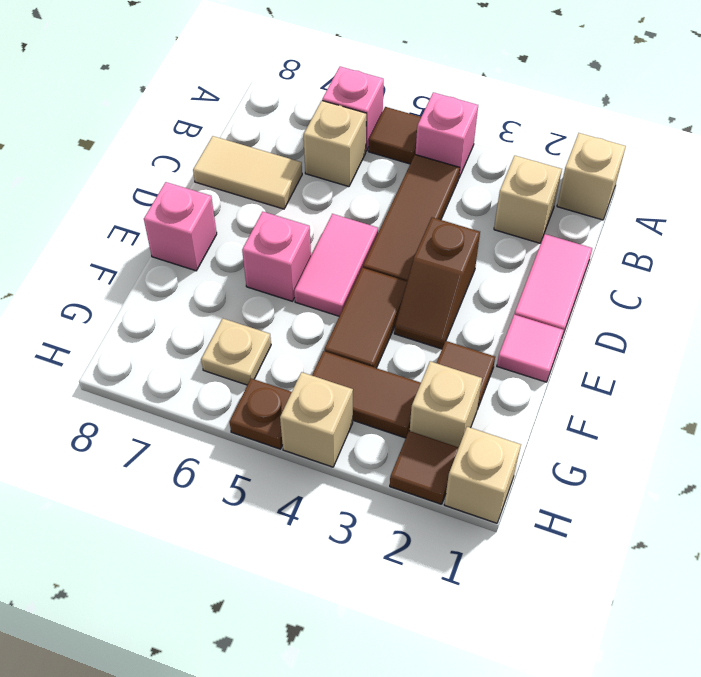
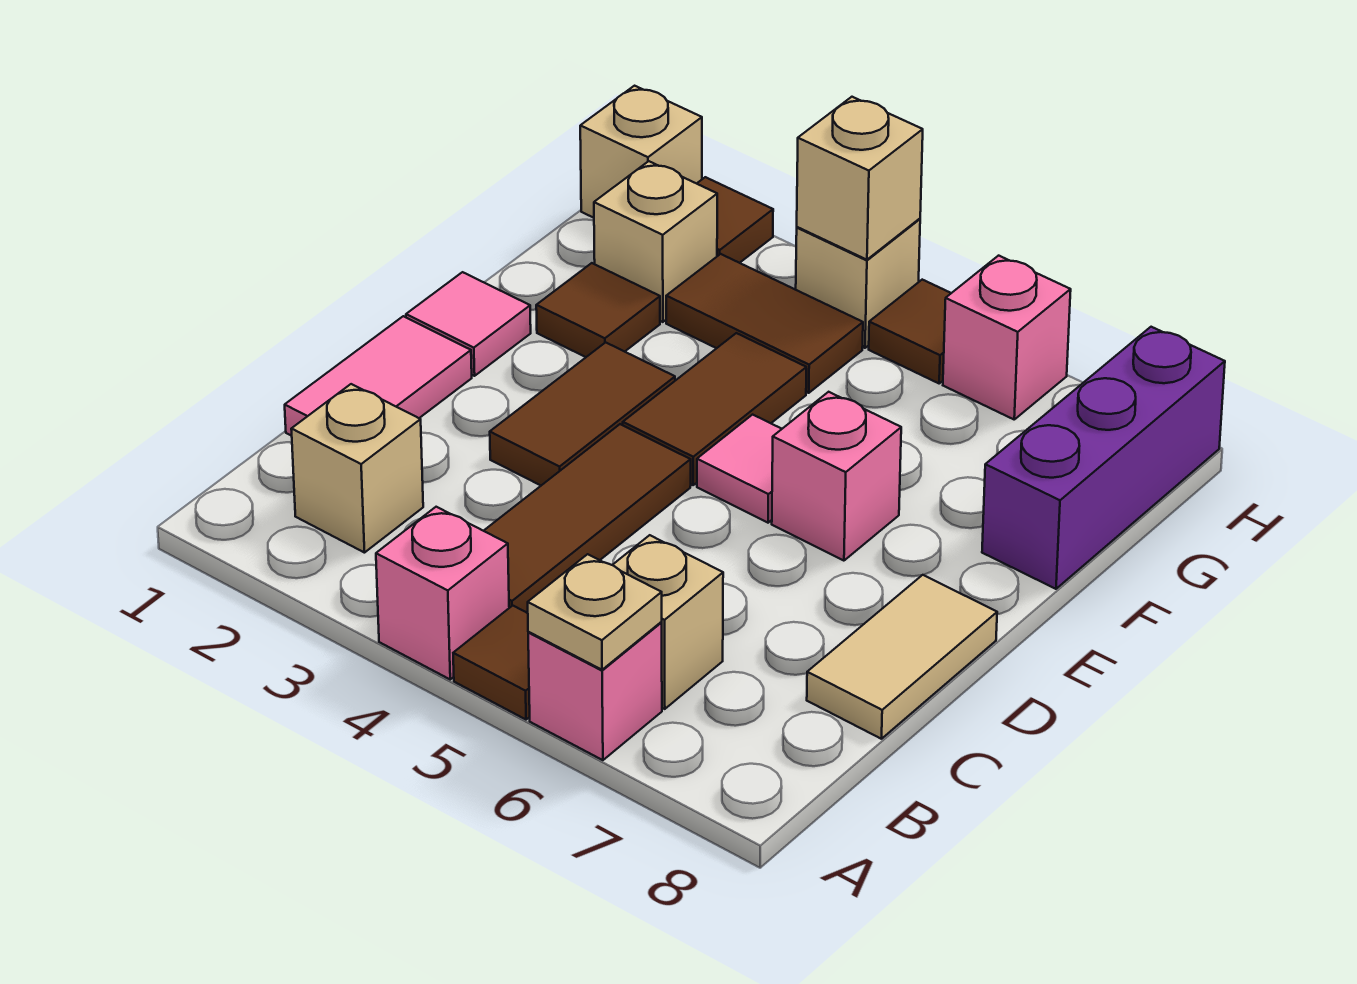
tan 1x1 brick [557,133,626,220] -> tan 1x1 brick moved to [797,97,923,260]
tan 1x2 tile [193,136,302,209] -> tan 1x2 tile turned to [807,575,997,739]
brown 1x2 slope [394,217,480,349] -> brown 1x2 tile [490,342,675,485]
pink 1x2 tile [294,214,378,316] -> pink 1x1 tile [697,415,781,523]
pink 1x1 brick [144,182,217,271] -> pink 1x1 brick moved to [943,256,1071,419]
none -> purple 1x3 brick [982,327,1225,589]
tan 1x1 plate [201,319,271,385] -> tan 1x1 plate moved to [528,554,662,670]
brown 1x1 plate [230,378,292,449] -> brown 1x1 tile [869,280,951,383]

